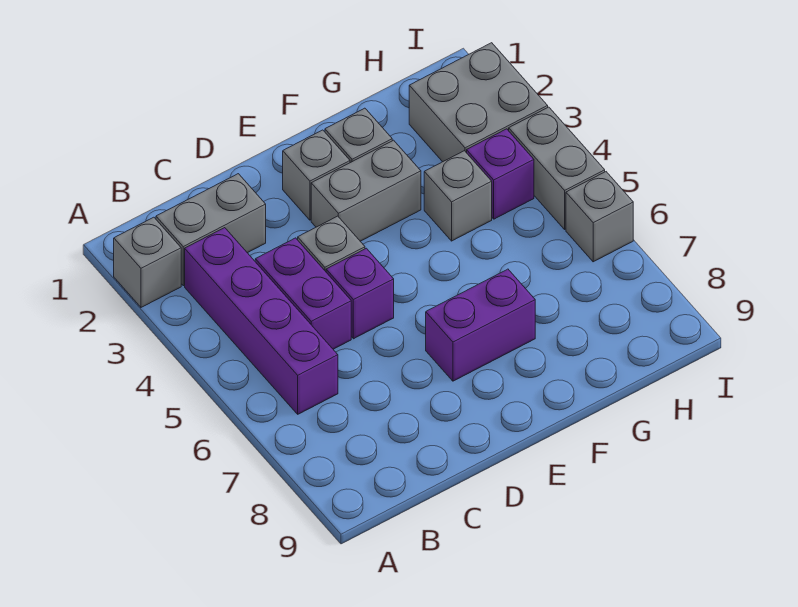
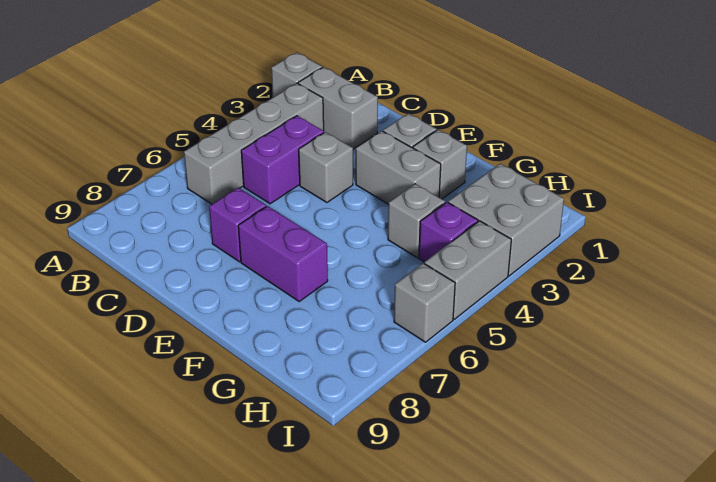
purple 1x4 brick [185,228,338,414] -> grey 1x4 brick [184,83,324,204]
purple 1x1 brick [326,248,394,339] -> purple 1x1 brick moved to [209,188,266,262]

